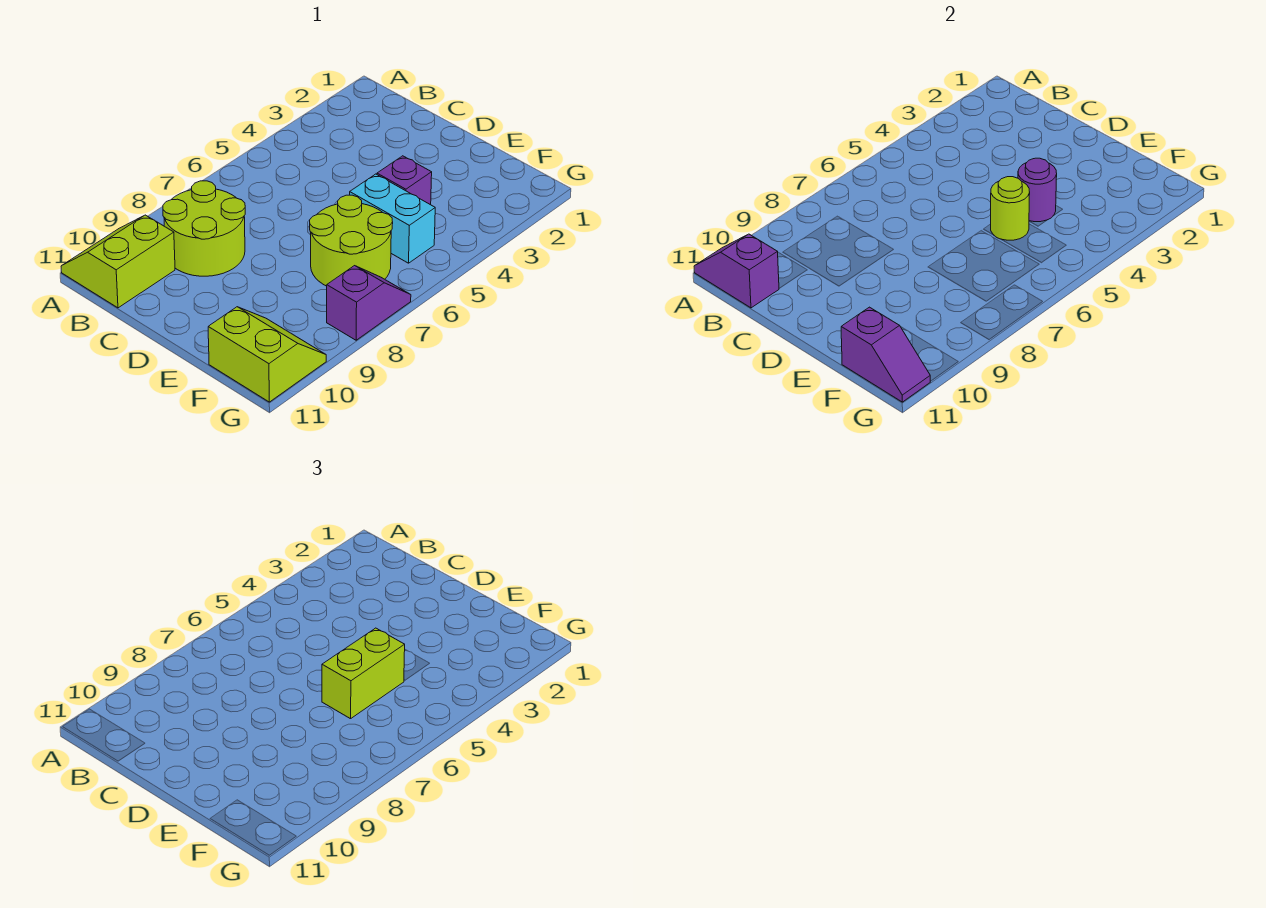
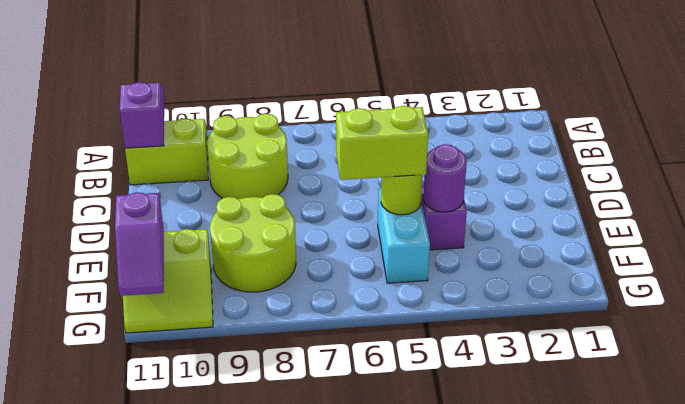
lime 2x2 round brick [310,195,393,286] -> lime 2x2 round brick moved to [210,194,296,292]
lime 2x2 slope [208,307,326,402] -> lime 2x2 slope turned to [123,229,213,333]
purple 1x2 slope [327,266,411,340] -> none

